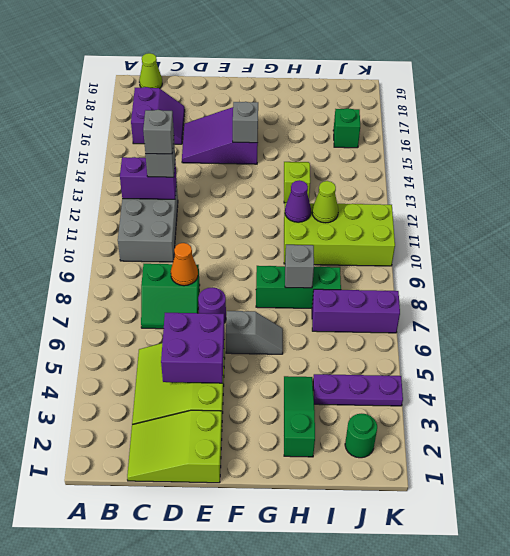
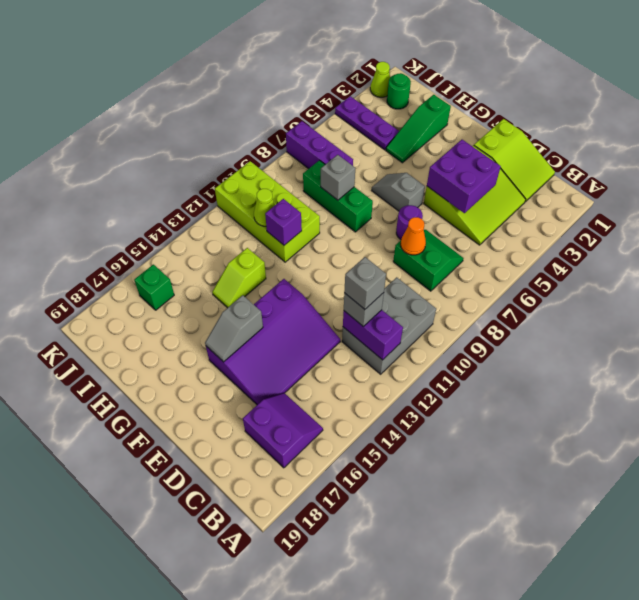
purple 2x2 slope [131,87,185,144] -> purple 2x2 slope turned to [243,393,323,468]
lime 1x1 cone [139,53,162,88] -> lime 1x1 cone moved to [370,62,390,97]
purple 2x3 slope [182,107,258,164] -> purple 3x4 slope [206,279,340,405]
purple 1x1 cone [285,180,311,222] -> purple 1x1 brick [265,199,302,245]

